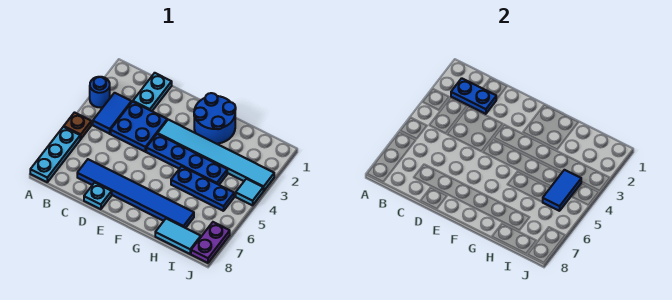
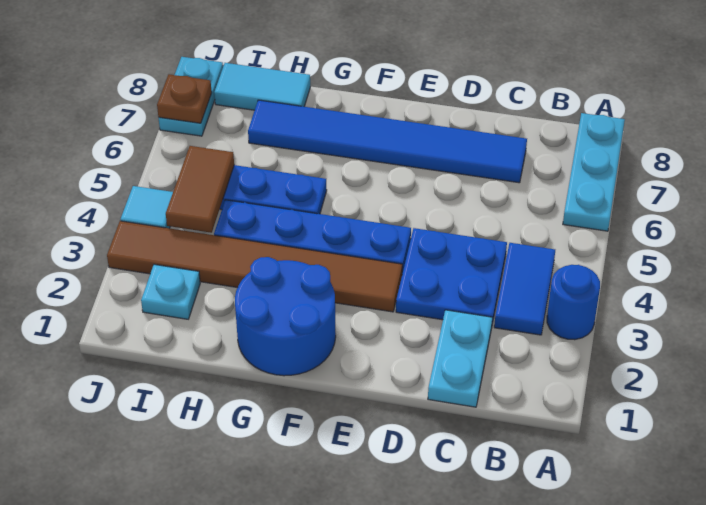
brown 1x1 plate [64,113,91,139] -> brown 1x1 plate moved to [157,74,212,123]
blue 1x2 plate [451,78,496,114] -> none
cyan 1x1 plate [84,183,112,209] -> cyan 1x1 plate moved to [141,264,200,319]
cyan 1x6 tile [157,120,274,191] -> brown 1x6 tile [107,221,402,312]
blue 1x2 tile [543,170,581,211] -> brown 1x2 tile [166,146,234,233]
purple 1x2 plate [191,222,230,263] -> cyan 1x2 plate [159,57,223,136]

